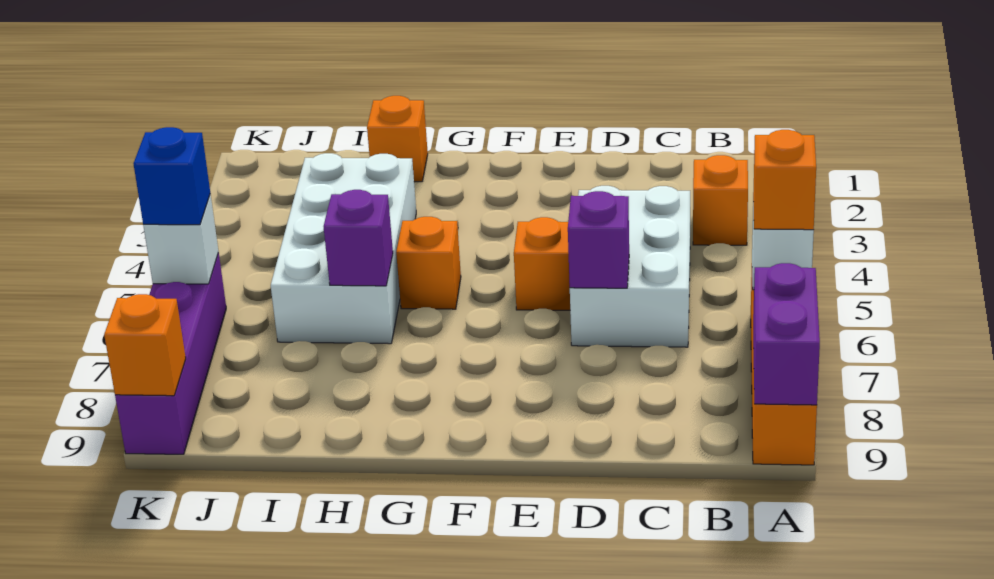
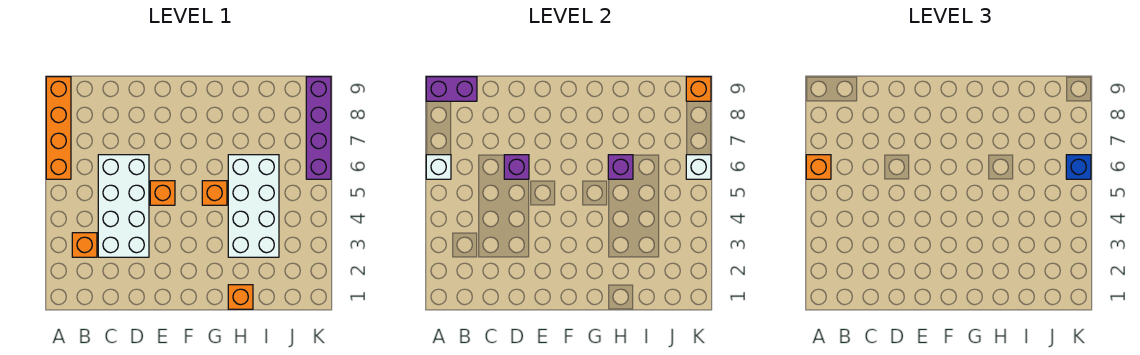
purple 1x2 brick [753,263,820,405] -> purple 1x2 brick turned to [426,77,477,101]
white 2x3 brick [570,186,690,347] -> white 2x4 brick [98,155,149,257]

